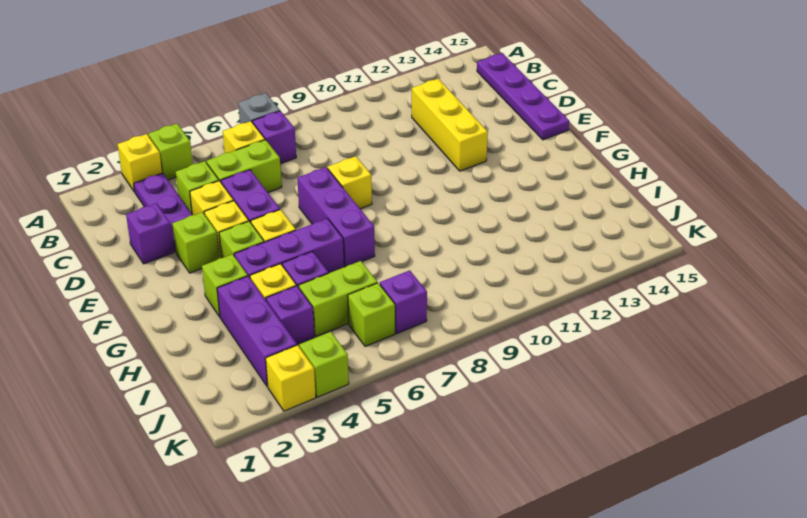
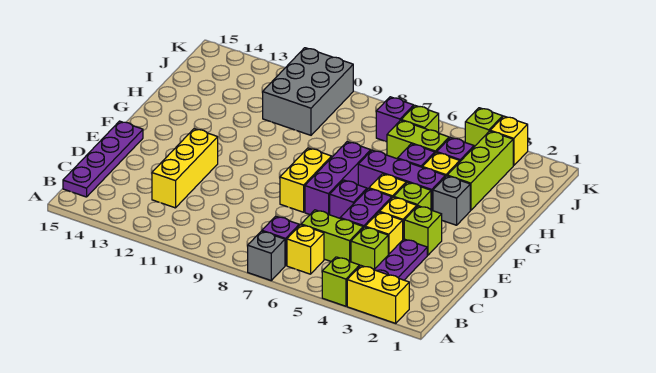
yellow 1x1 brick [118,134,162,192] -> yellow 1x2 brick [347,266,409,323]
purple 1x1 brick [126,203,174,264] -> purple 1x1 brick moved to [330,180,367,218]
yellow 1x1 brick [328,156,372,209] -> yellow 1x2 brick [280,148,332,212]
lime 1x1 brick [202,254,248,317] -> grey 1x1 brick [433,176,470,225]
purple 1x3 brick [217,276,297,387] -> lime 1x3 brick [447,131,513,210]
none -> grey 2x3 brick [263,48,353,135]

